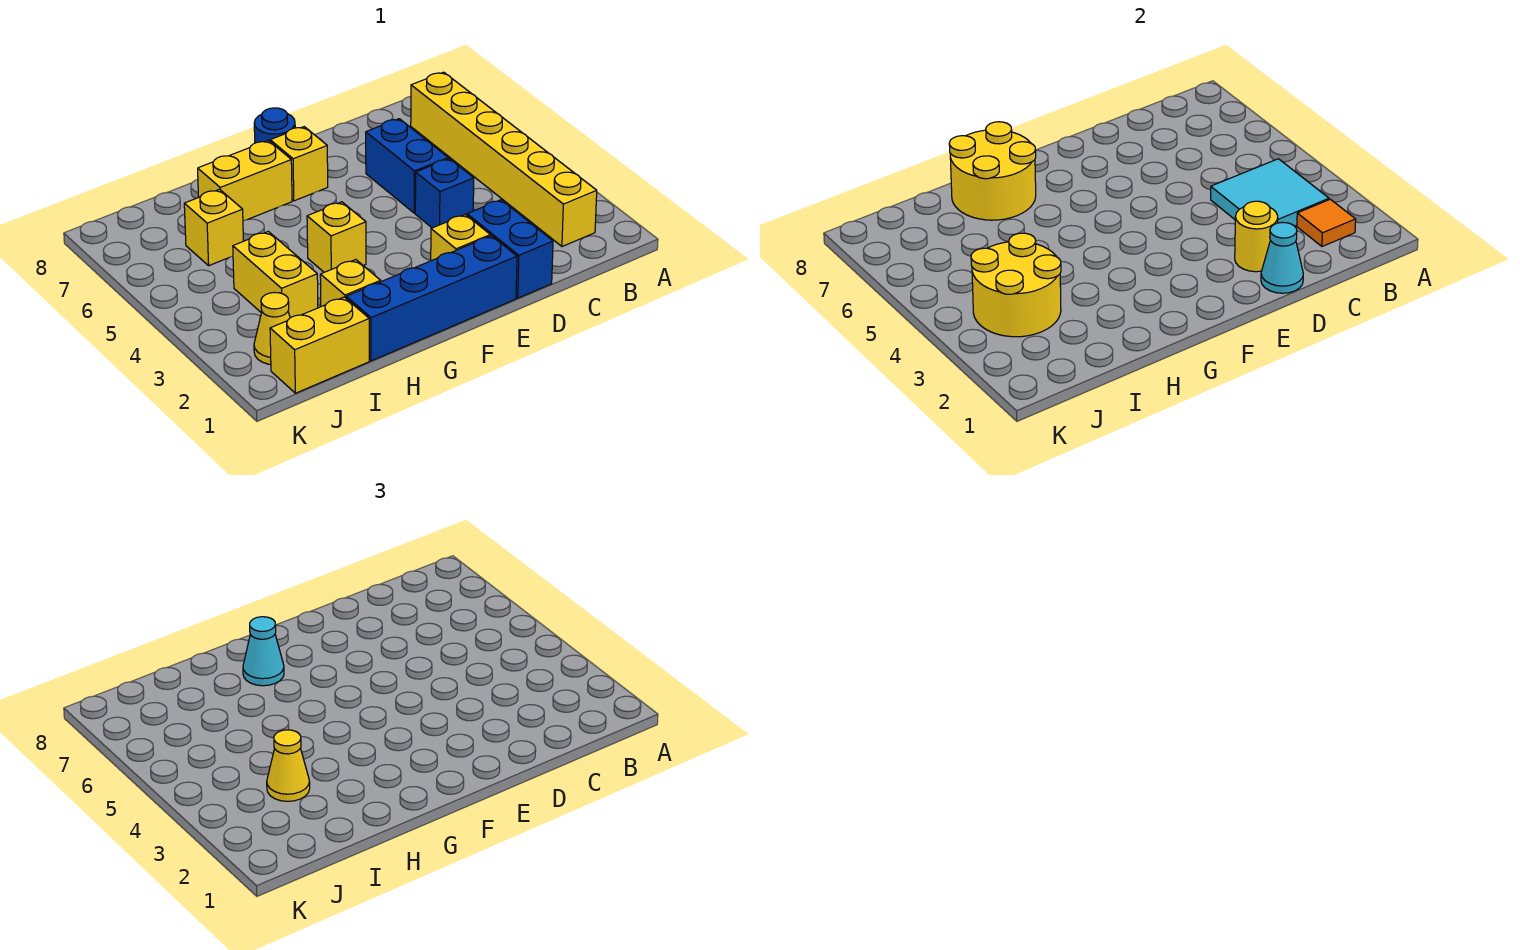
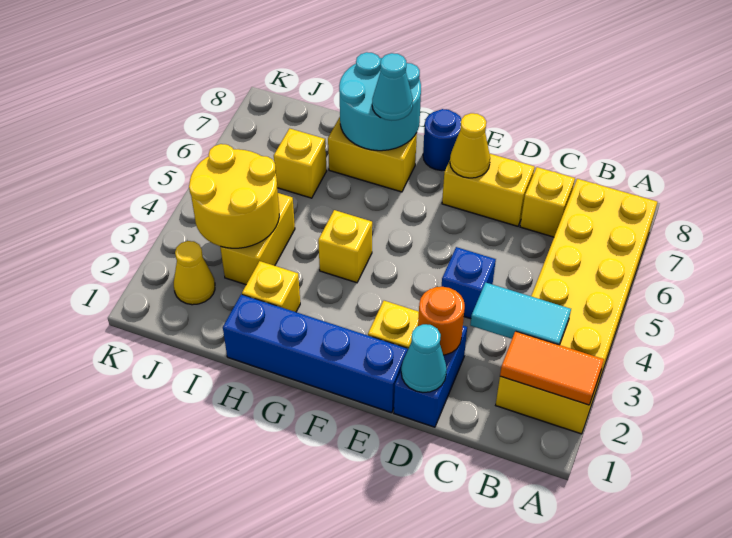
yellow 1x6 brick [411,72,597,246] -> yellow 2x6 brick [496,179,658,434]
orange 1x1 tile [1297,199,1356,246] -> orange 1x2 tile [500,331,604,405]
cyan 2x2 tile [1211,159,1329,226] -> cyan 1x2 tile [470,282,571,345]
yellow 1x1 round brick [1235,201,1278,272] -> orange 1x1 round brick [418,287,465,355]
blue 1x2 brick [366,119,448,213] -> none
yellow 1x1 brick [270,127,328,201] -> yellow 1x1 brick moved to [520,167,575,237]
yellow 2x2 round brick [949,122,1036,220] -> cyan 2x2 round brick [339,52,421,151]
yellow 1x2 brick [270,297,369,393] -> yellow 1x2 brick moved to [442,154,535,226]
yellow 1x1 cone [267,730,310,801] -> yellow 1x1 cone moved to [450,113,490,178]

